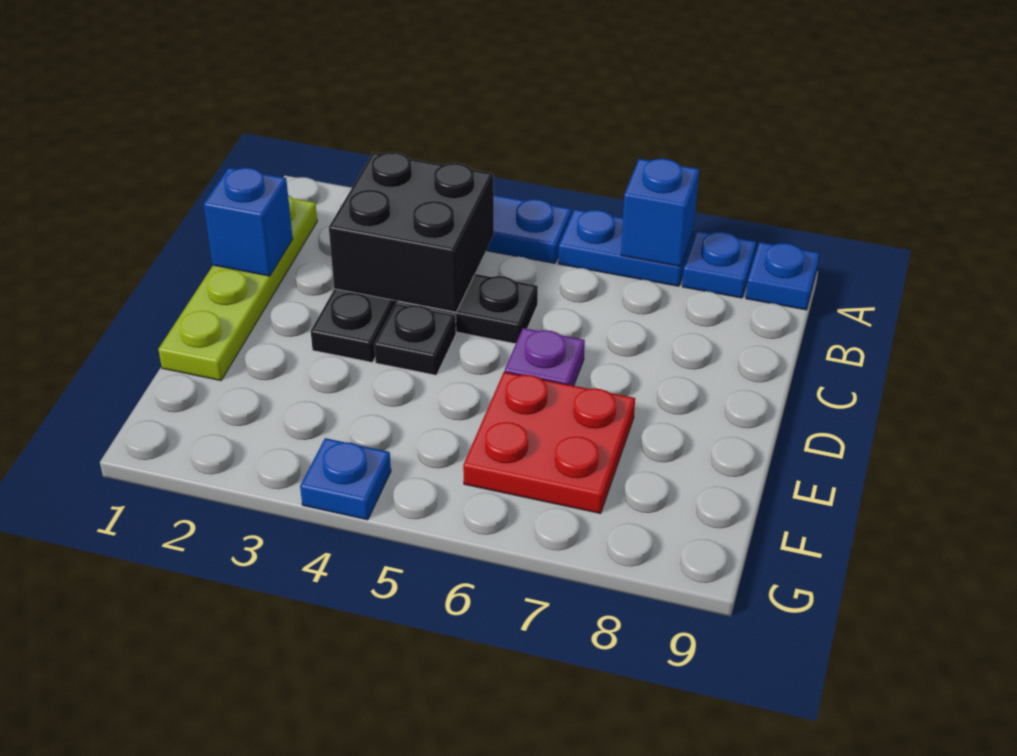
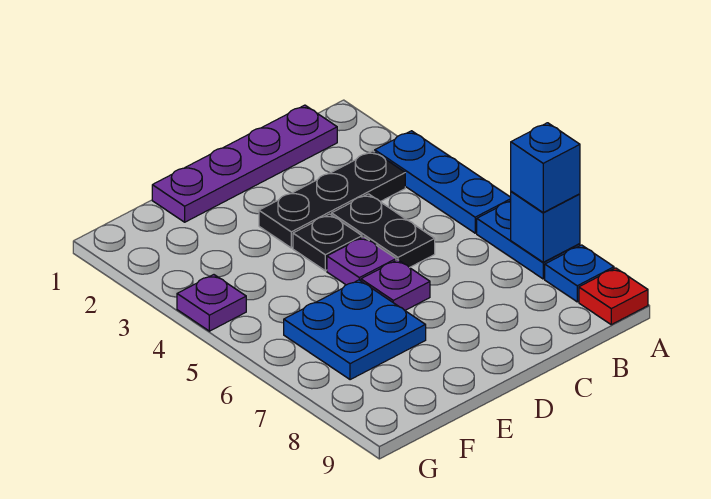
blue 1x1 plate [746,242,819,310] -> red 1x1 plate [579,268,648,325]
lime 1x4 plate [158,195,317,381] -> purple 1x4 plate [152,105,337,222]
black 2x2 brick [329,152,494,312] -> none
blue 1x1 brick [204,168,293,276] -> blue 1x1 brick moved to [511,123,580,212]
none -> purple 1x1 plate [327,237,396,285]
red 2x2 plate [463,372,635,514] -> blue 2x2 plate [284,280,426,380]
blue 1x1 plate [300,438,391,520] -> purple 1x1 plate [177,275,246,331]

